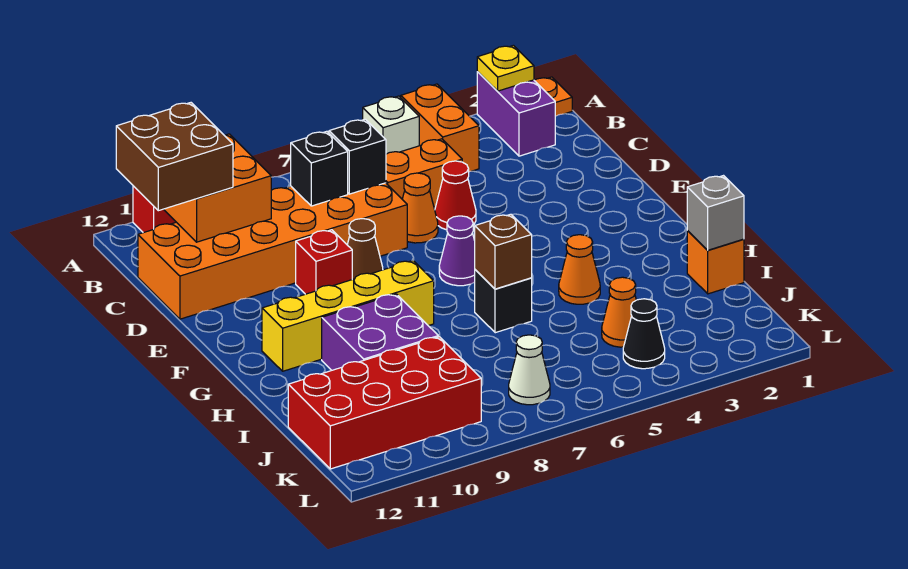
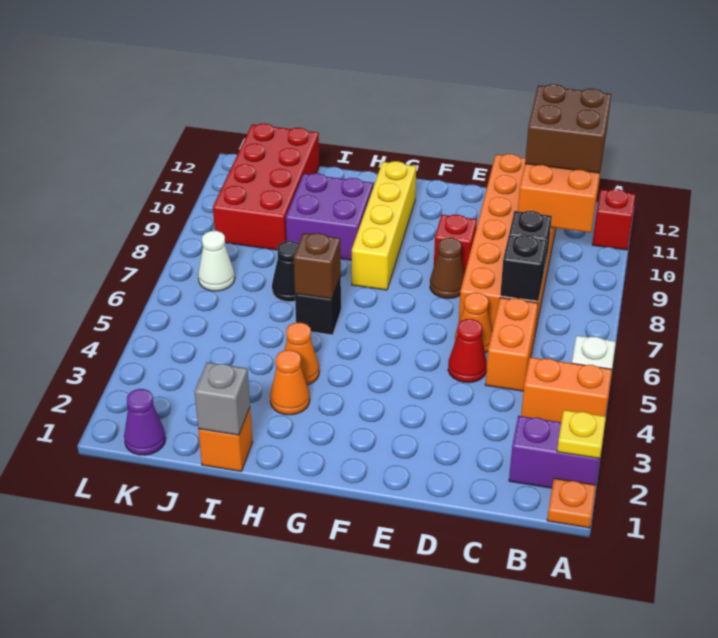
purple 1x1 cone [439,216,475,286] -> purple 1x1 cone moved to [124,389,166,455]
orange 1x1 cone [602,277,636,347] -> orange 1x1 cone moved to [270,350,310,415]
black 1x1 cone [623,299,665,369] -> black 1x1 cone moved to [272,241,298,302]

